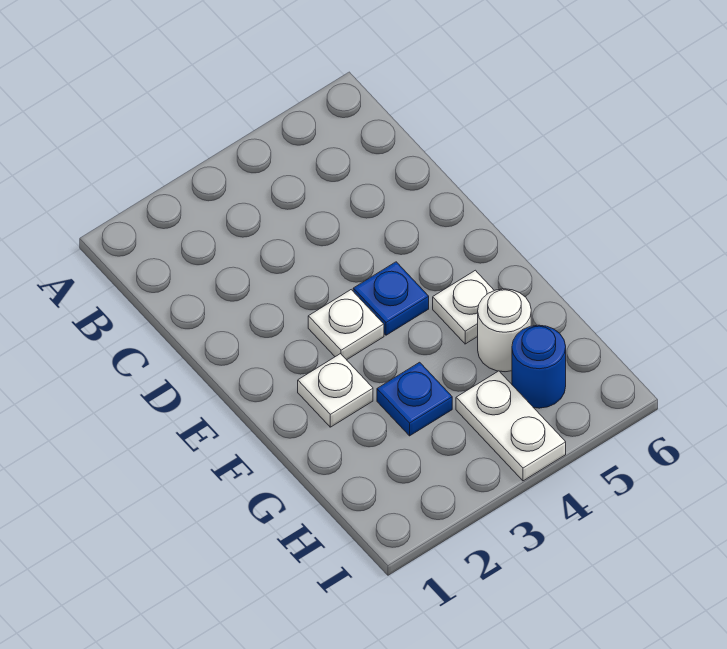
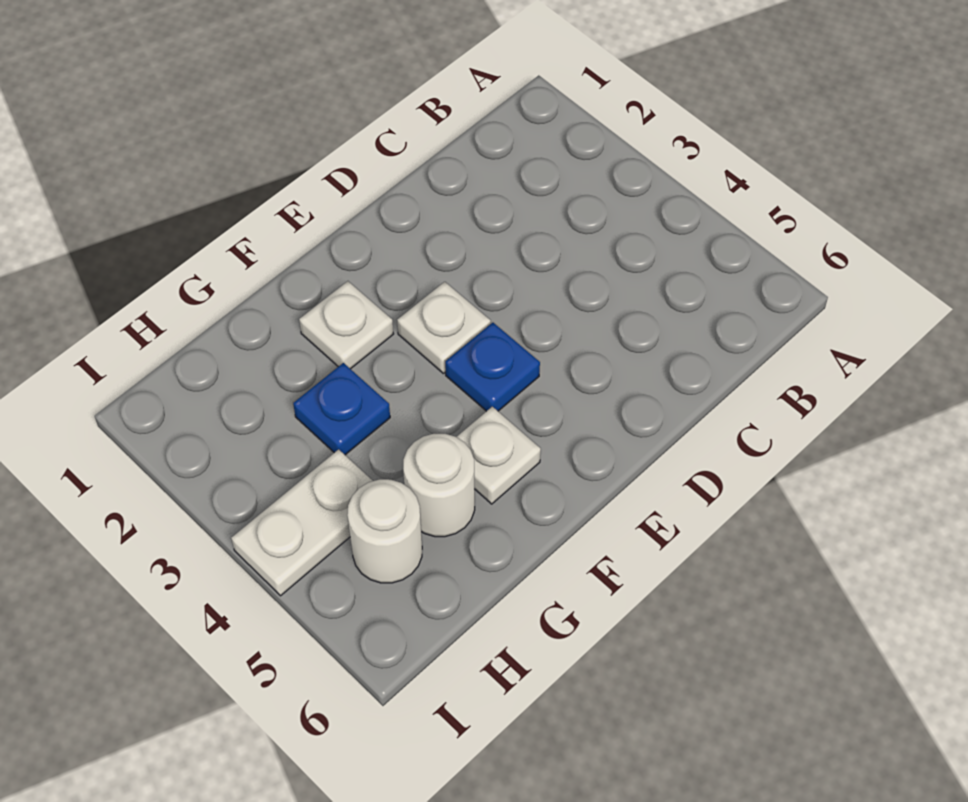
blue 1x1 round brick [512,325,566,408] -> white 1x1 round brick [347,479,422,583]

